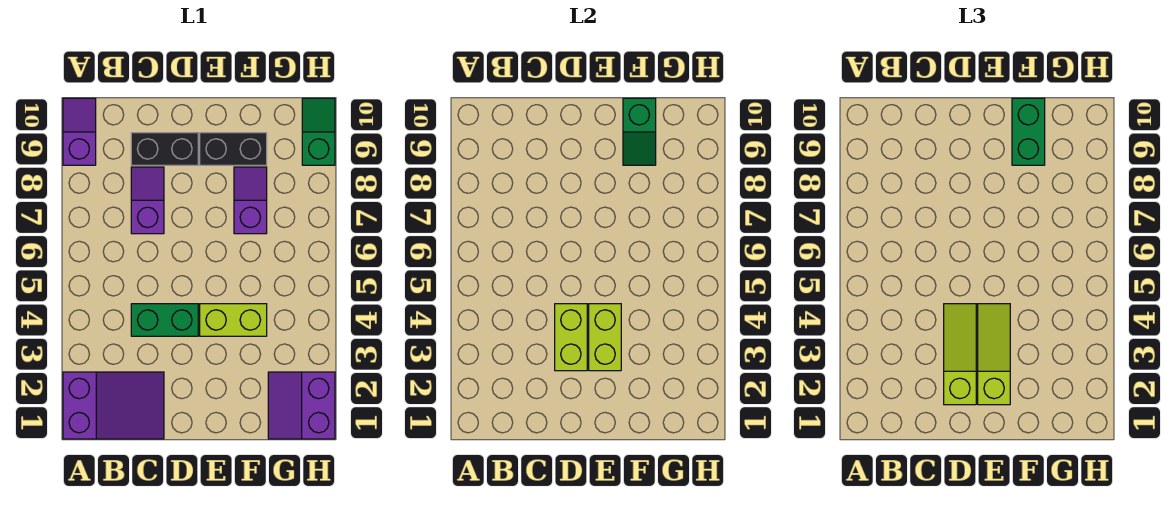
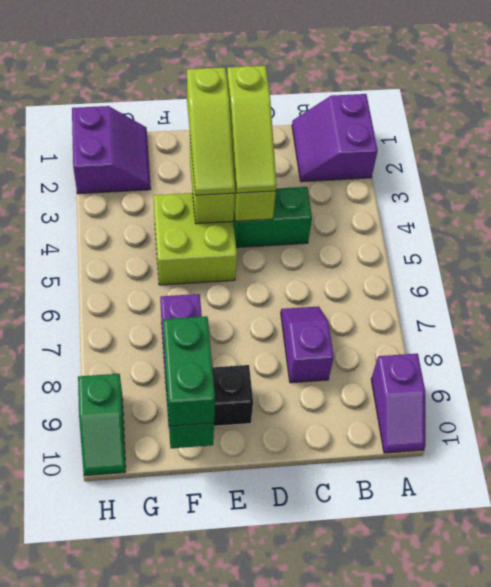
purple 2x3 slope [63,372,164,439] -> purple 2x2 slope [292,94,378,182]
purple 1x2 slope [131,167,164,234] -> purple 1x2 slope turned to [281,306,334,383]
black 1x2 brick [131,133,198,165] -> none
lime 1x2 brick [200,304,267,336] -> lime 2x2 brick [153,193,237,285]

